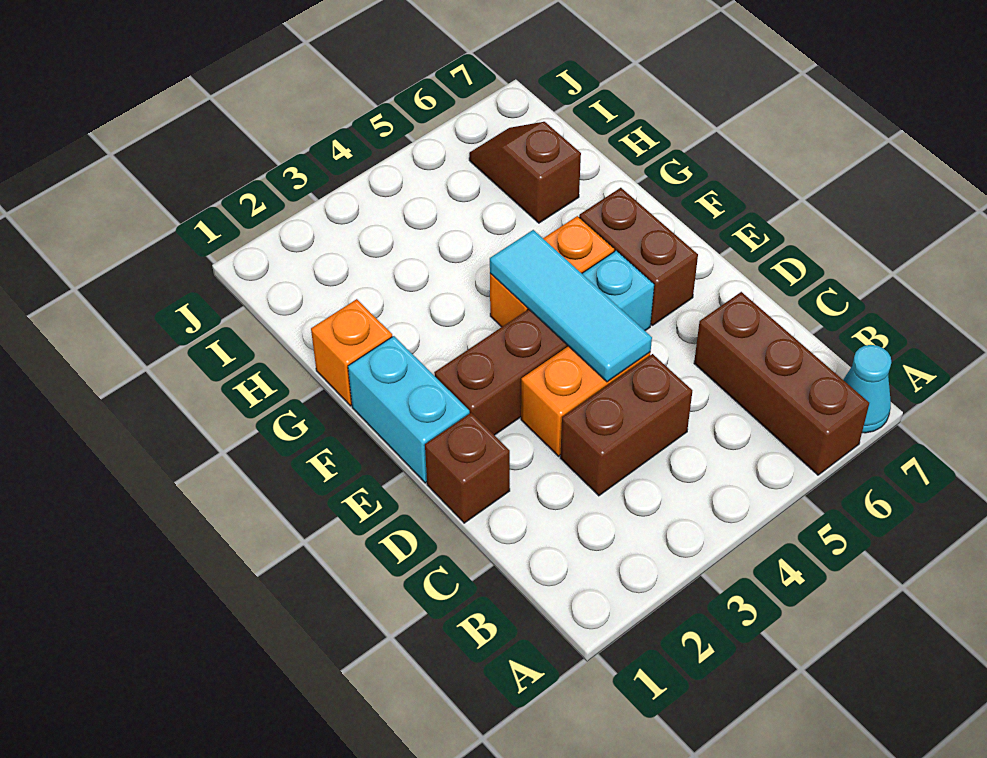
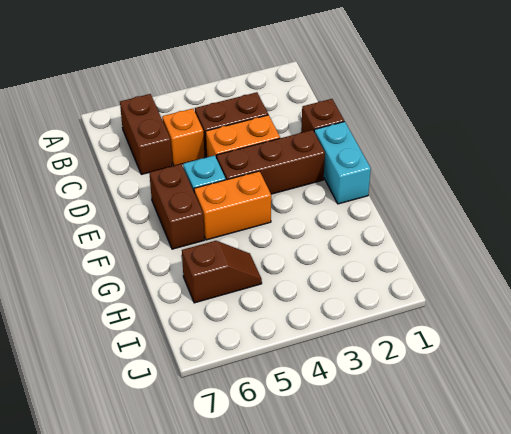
brown 1x3 brick [694,292,869,475] -> brown 1x2 brick [120,94,172,174]
cyan 1x1 cone [843,345,891,433] -> none
cyan 1x3 tile [490,230,652,382] -> none
orange 1x1 brick [311,299,392,406] -> orange 1x1 brick moved to [162,109,204,166]
brown 1x2 slope [469,122,581,223] -> brown 1x2 slope turned to [182,241,262,303]

